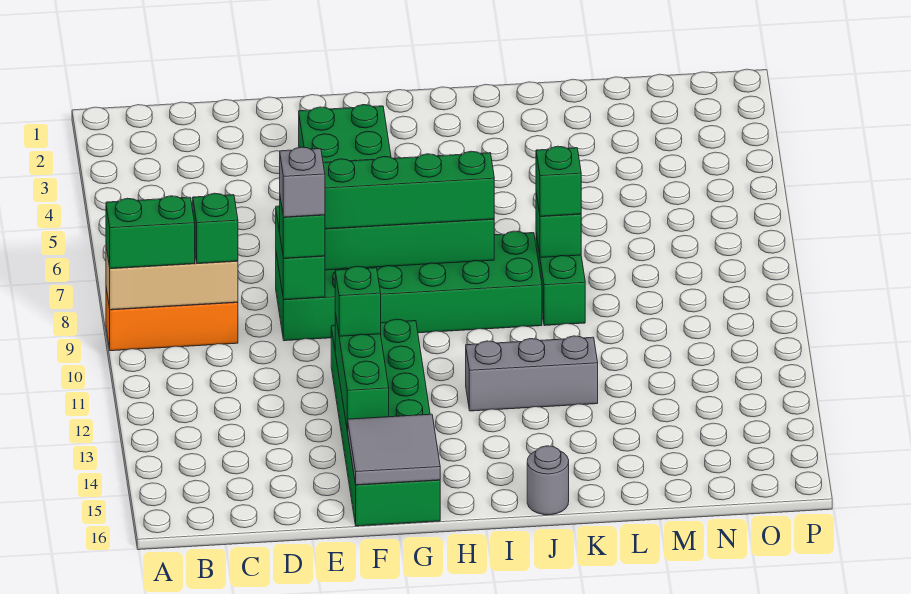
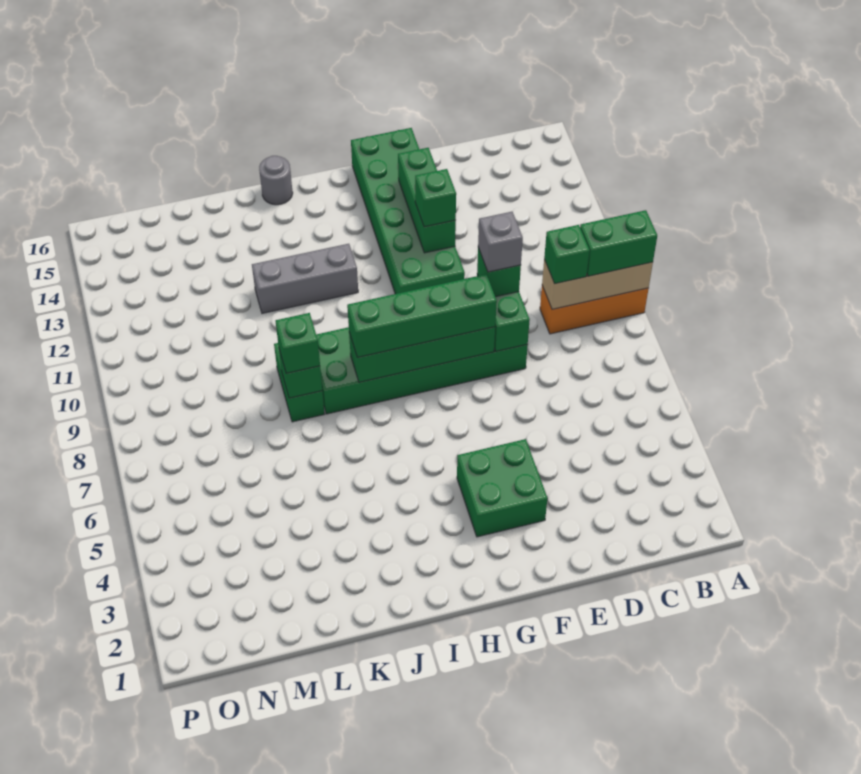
grey 2x2 tile [347,414,440,485] -> none

